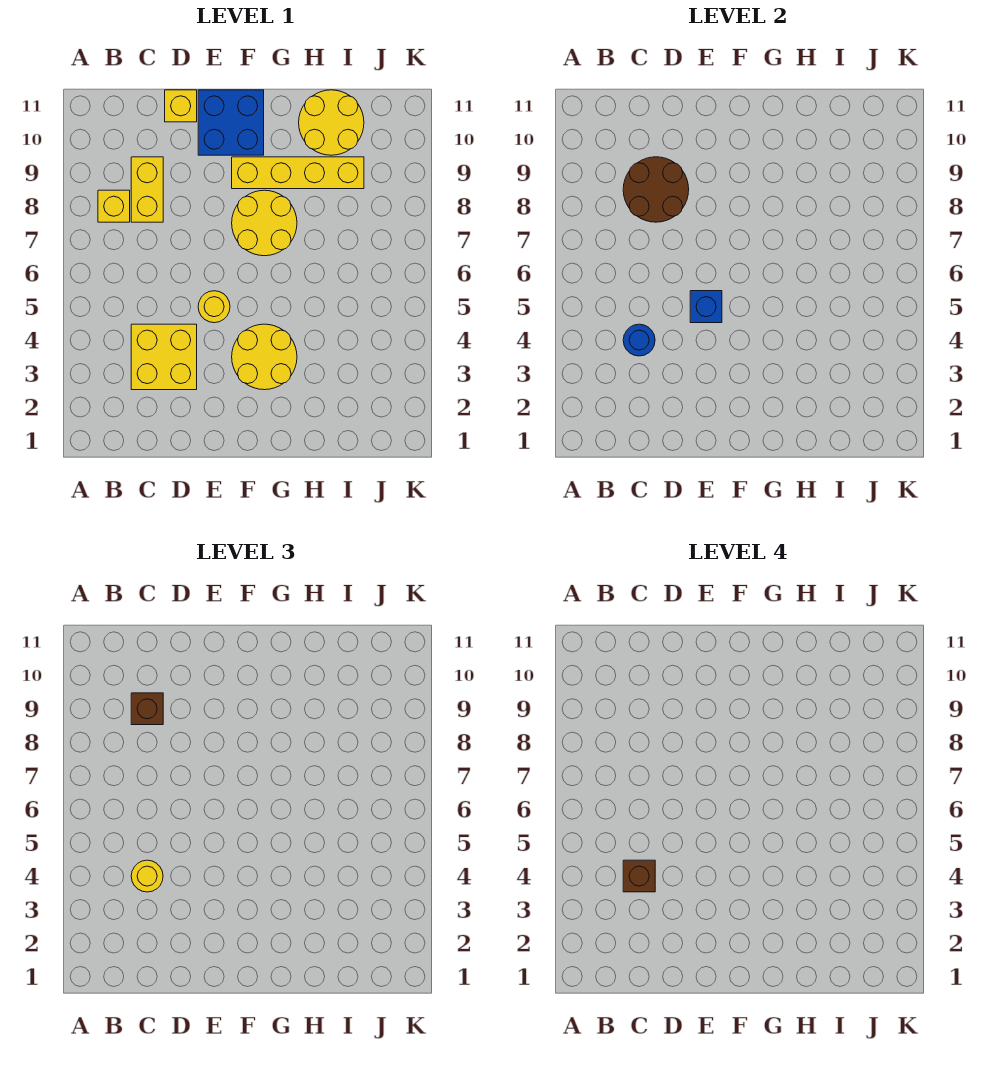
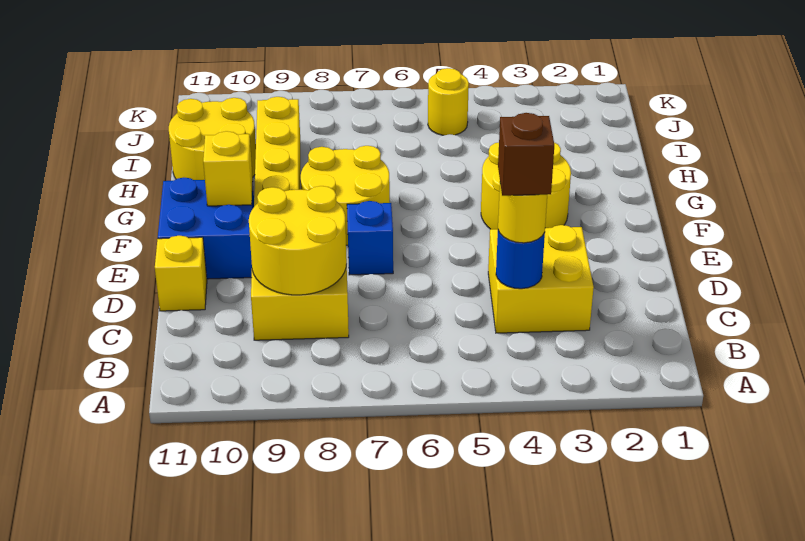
yellow 1x1 brick [98,190,130,222] -> yellow 1x1 brick moved to [203,131,253,206]
brown 2x2 round brick [623,157,689,222] -> yellow 2x2 round brick [249,186,347,295]
brown 1x1 brick [131,693,163,725] -> none
yellow 1x1 round brick [198,291,230,323] -> yellow 1x1 round brick moved to [428,68,469,135]
blue 1x1 brick [690,291,722,323] -> blue 1x1 brick moved to [347,201,393,275]

